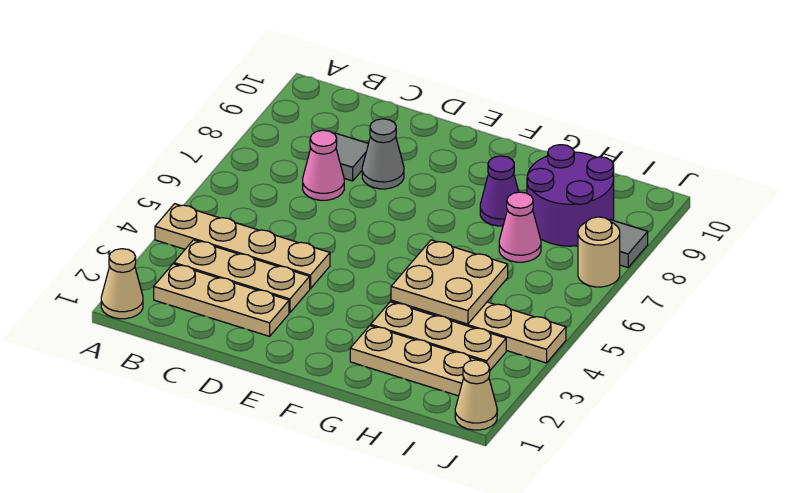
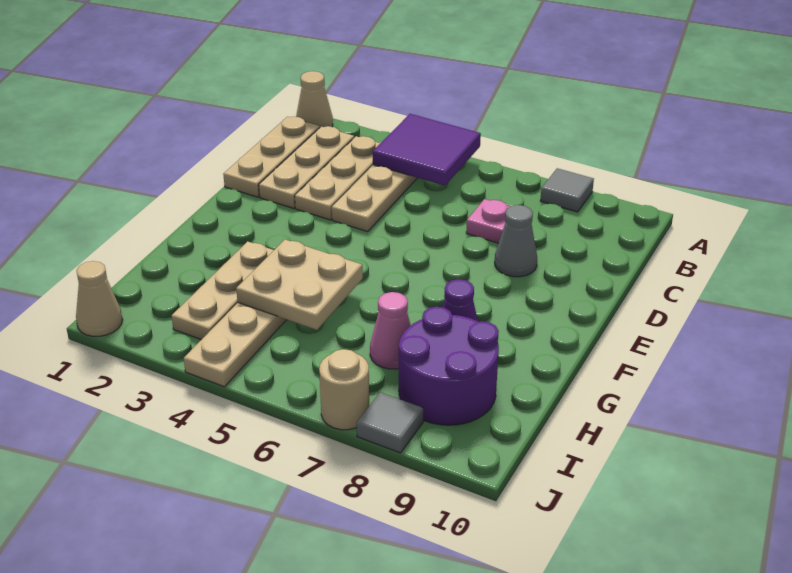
none -> purple 2x2 tile [373,114,481,186]
pink 1x1 cone [303,130,344,200] -> pink 1x1 plate [466,199,510,243]
grey 1x1 tile [334,133,368,181] -> grey 1x1 tile moved to [540,168,594,212]
tan 1x3 plate [350,326,481,396] -> tan 1x3 plate moved to [223,117,320,197]

